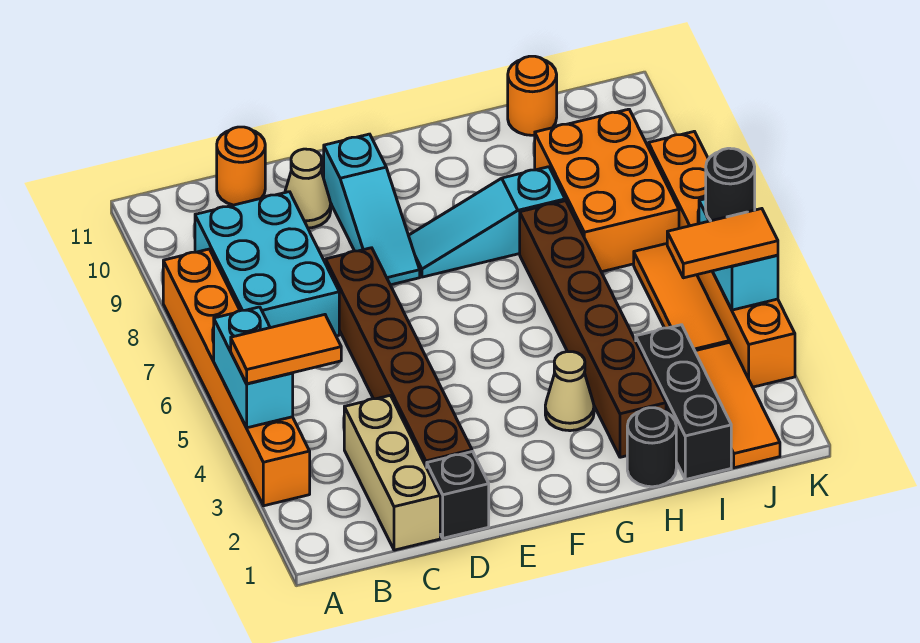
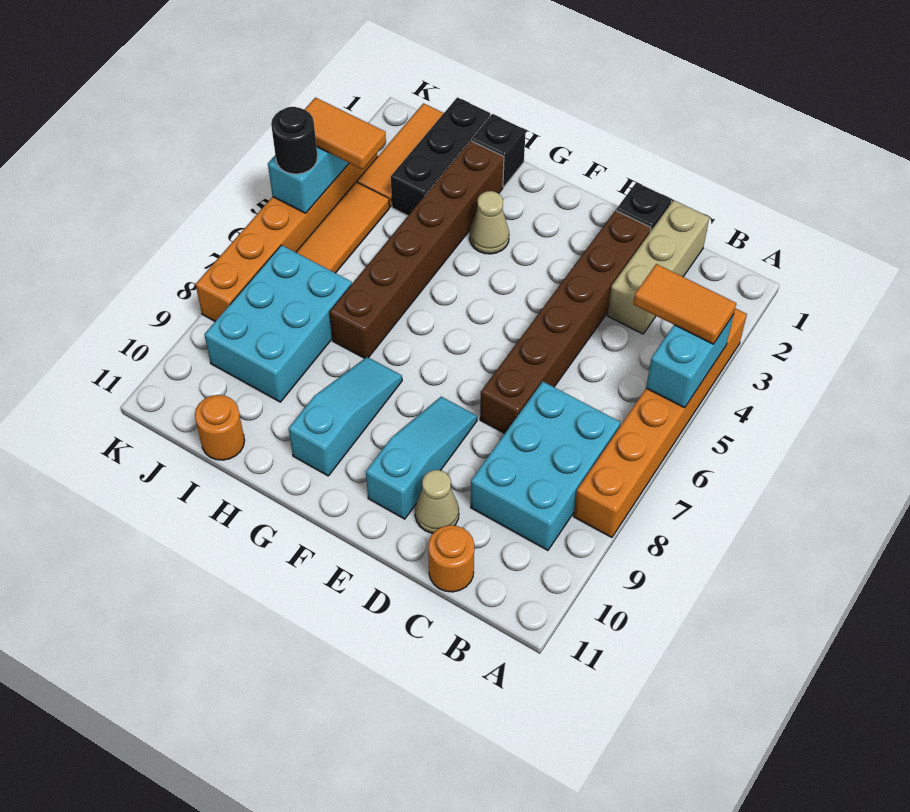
cyan 1x3 slope [408,167,565,277] -> cyan 1x3 slope turned to [289,357,402,476]
black 1x1 round brick [627,408,676,487] -> black 1x1 brick [471,114,526,187]
orange 2x3 brick [535,109,679,272] -> cyan 2x3 brick [204,245,352,402]

